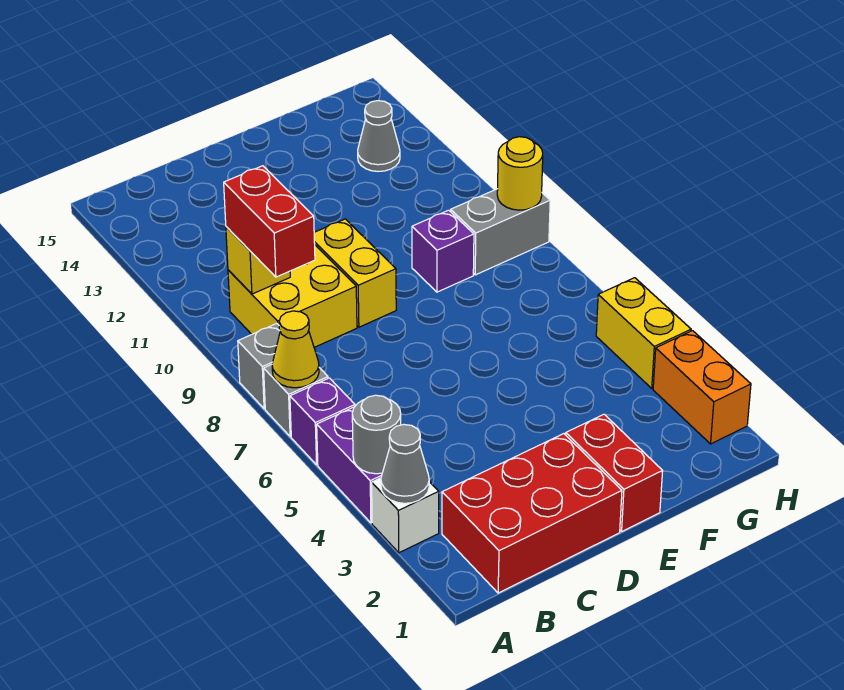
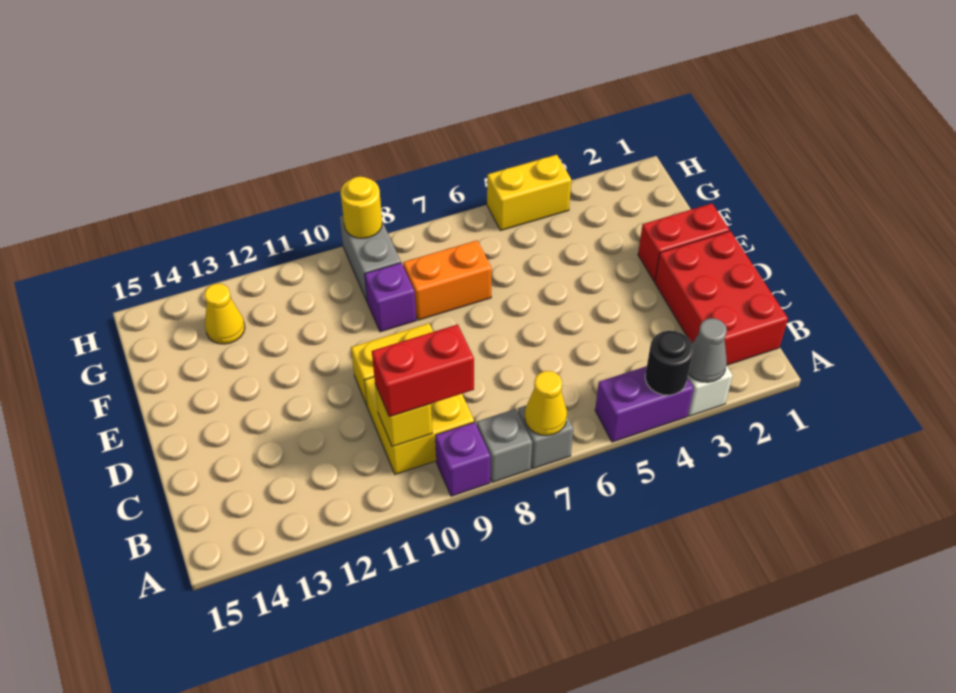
grey 1x1 round brick [352,395,401,474] -> black 1x1 round brick [645,331,693,395]
purple 1x1 brick [290,378,355,465] -> purple 1x1 brick moved to [435,422,490,496]
grey 1x1 cone [358,101,400,171] -> yellow 1x1 cone [204,284,245,344]
orange 1x2 brick [653,331,751,444] -> orange 1x2 brick moved to [403,241,492,320]

